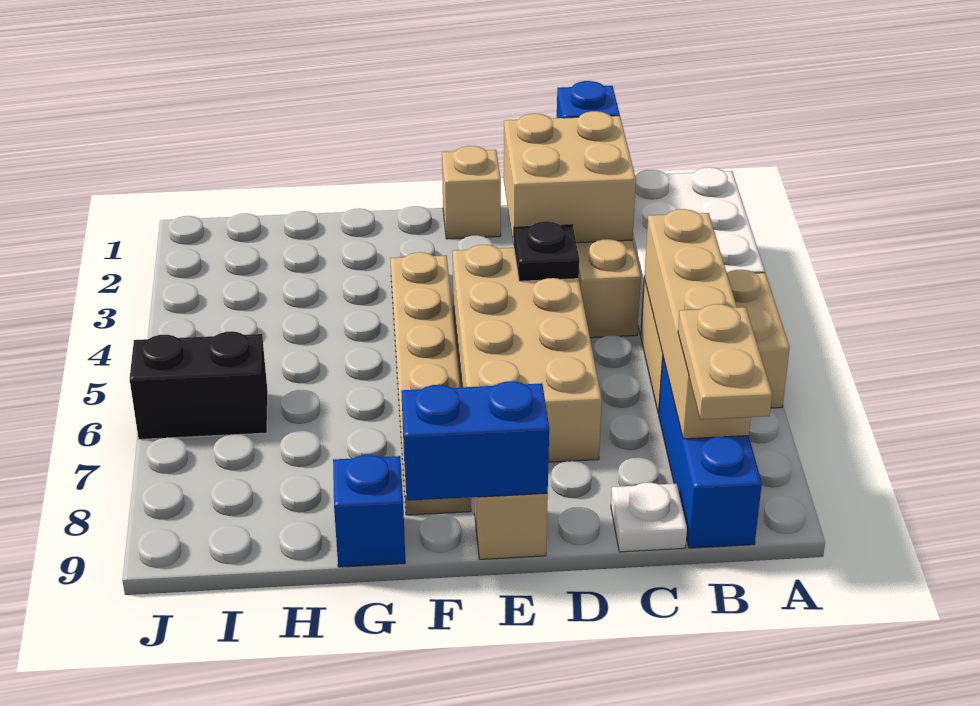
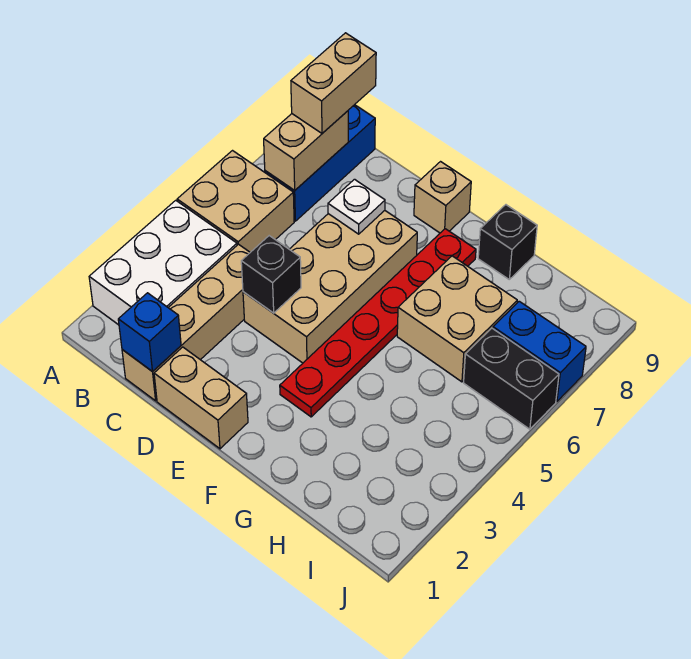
tan 1x4 brick [644,209,751,439] -> tan 1x2 brick [264,111,348,190]
tan 1x2 plate [678,304,772,420] -> tan 1x2 brick [291,33,376,133]
tan 2x2 brick [504,111,636,244] -> tan 2x2 brick moved to [397,256,517,382]
white 1x1 plate [611,483,687,552] -> white 1x1 plate moved to [328,179,385,234]
black 1x1 plate [514,221,579,281] -> black 1x1 brick [241,236,301,313]
tan 1x1 brick [442,146,501,239] -> tan 1x2 brick [154,347,248,449]
blue 1x2 brick [401,381,549,501] -> blue 1x2 brick moved to [493,301,586,402]
tan 1x6 plate [390,252,471,515] -> red 1x6 plate [280,229,476,417]
blue 1x1 brick [333,455,406,567] -> black 1x1 brick [478,205,537,279]

